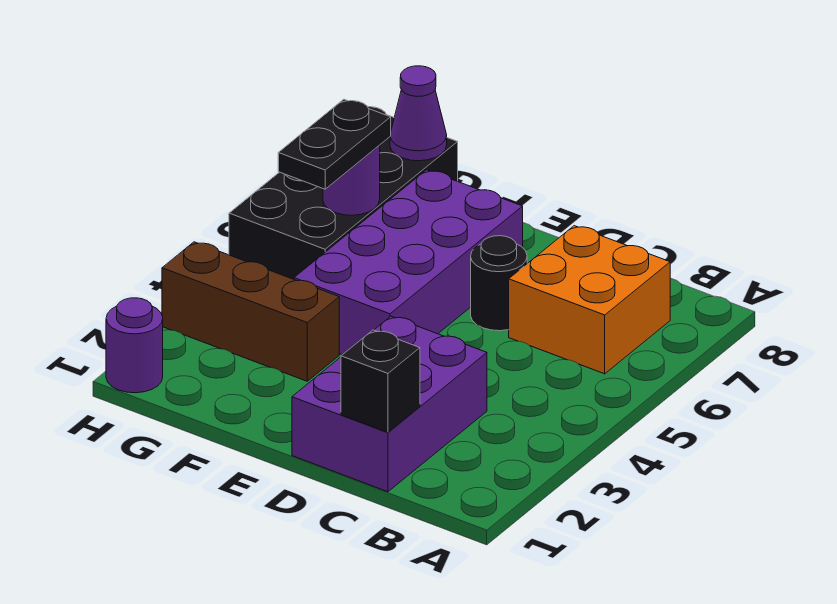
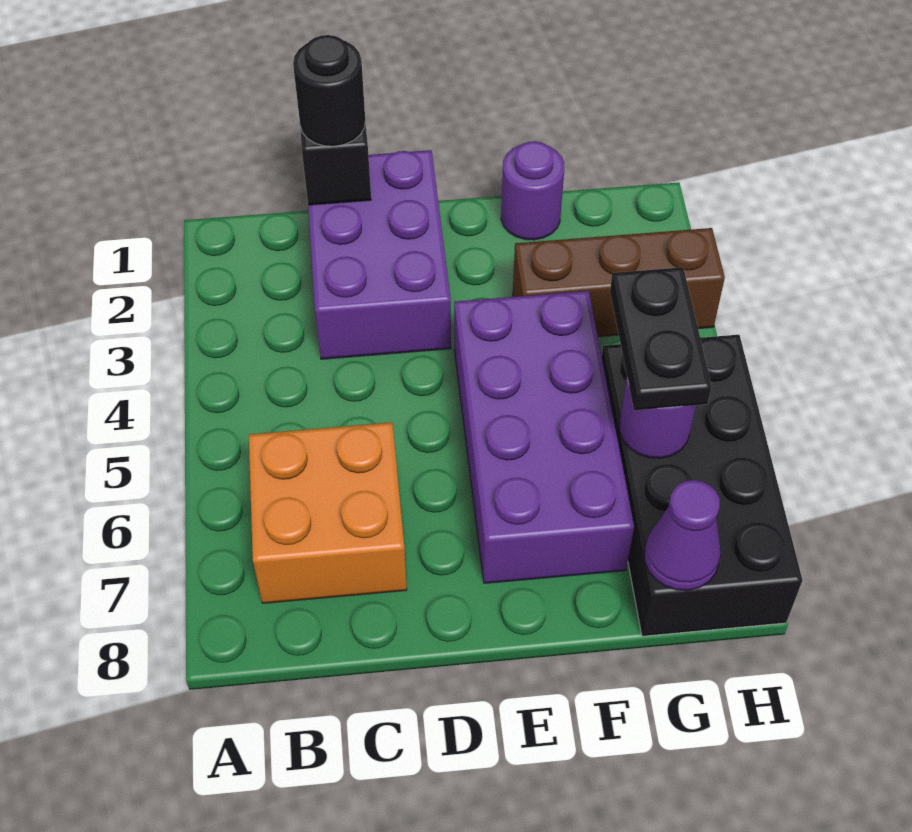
black 1x1 round brick [471,236,527,331] -> black 1x1 round brick moved to [293,35,365,146]
purple 1x1 round brick [106,298,163,393] -> purple 1x1 round brick moved to [501,141,564,240]

